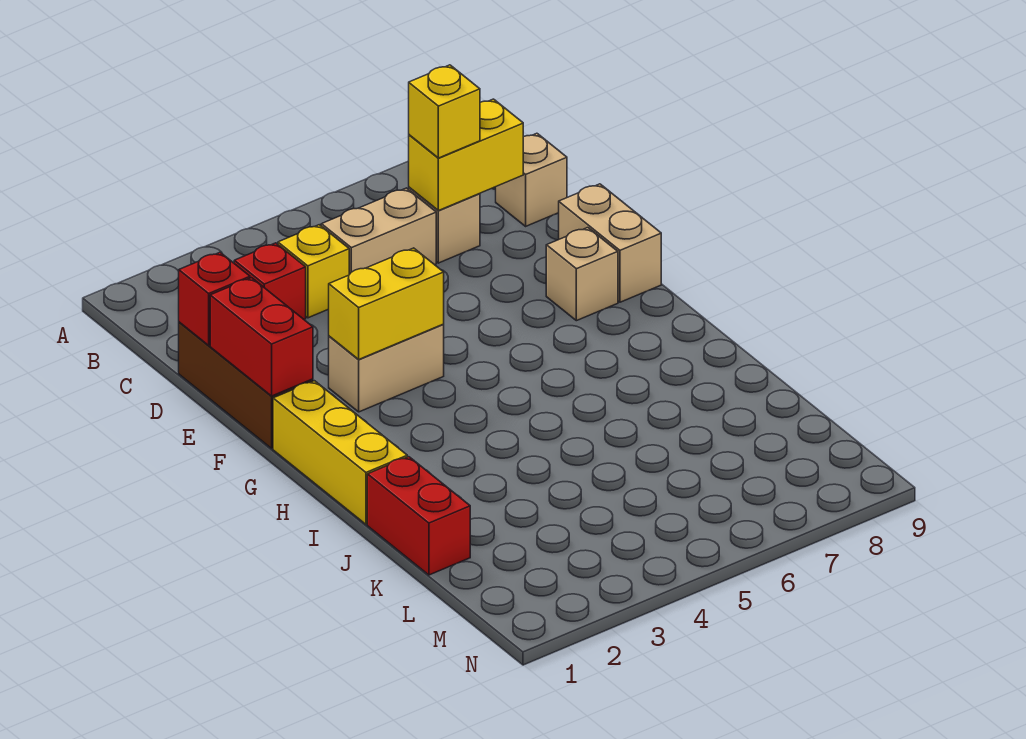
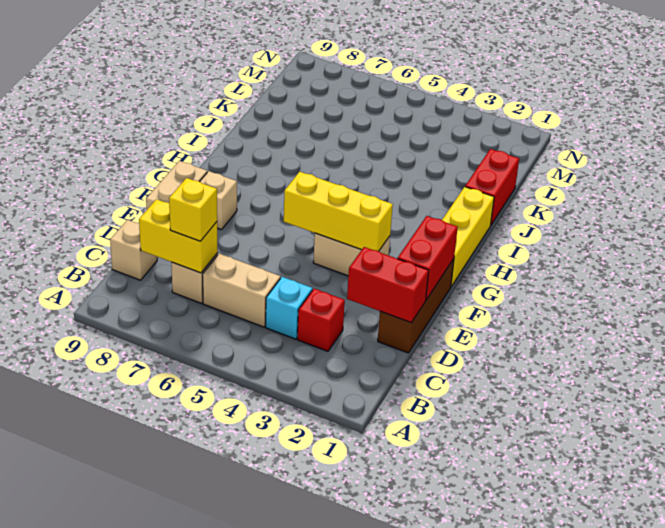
yellow 1x1 brick [278,225,349,318] -> cyan 1x1 brick [266,277,312,339]
red 1x1 brick [179,252,250,346] -> red 1x2 brick [347,247,429,322]
yellow 1x2 brick [329,248,444,360] -> yellow 1x3 brick [284,172,393,251]

